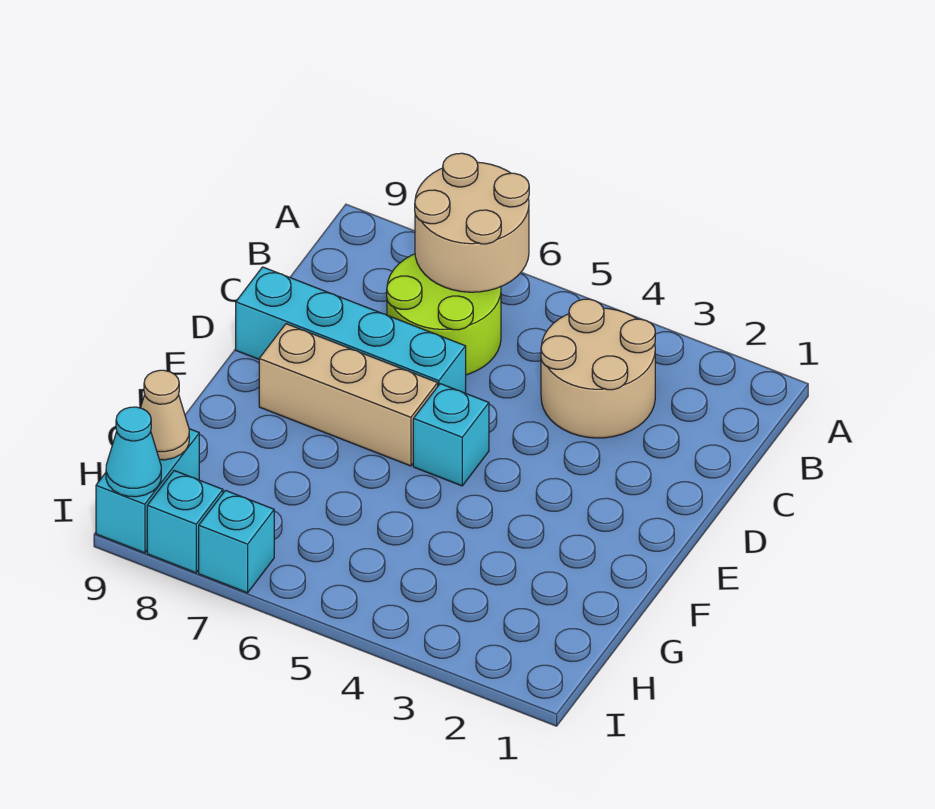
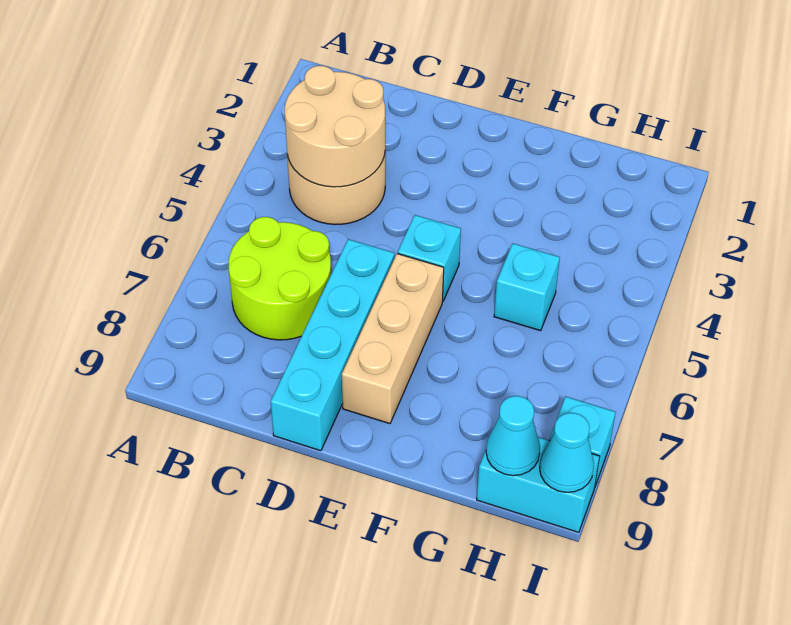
tan 2x2 round brick [415,153,529,292] -> tan 2x2 round brick moved to [285,66,385,187]
tan 1x1 cone [141,370,189,460] -> cyan 1x1 cone [486,396,540,476]
cyan 1x1 brick [199,491,274,593] -> cyan 1x1 brick moved to [494,244,560,331]

